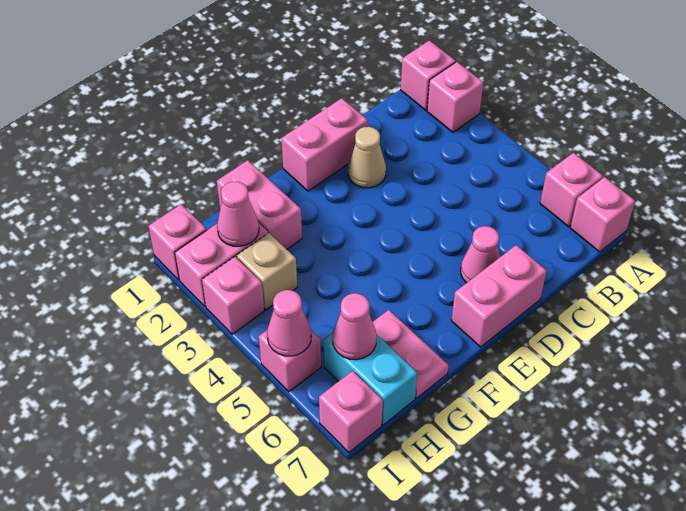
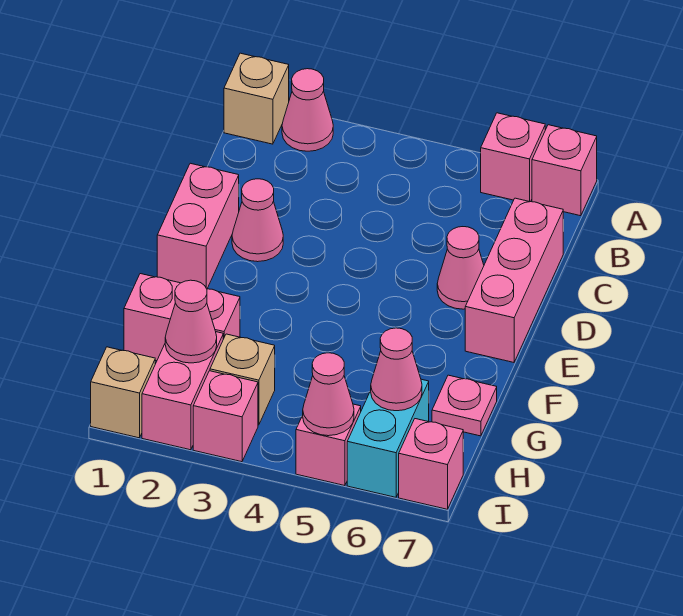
pink 1x1 brick [401,40,455,110] -> tan 1x1 brick [224,53,289,144]
pink 1x1 brick [427,62,483,132] -> pink 1x1 cone [282,69,333,151]
tan 1x1 cone [348,127,386,188] -> pink 1x1 cone [232,179,283,262]
pink 1x2 brick [451,245,547,347] -> pink 1x3 brick [465,198,563,362]
pink 1x2 plate [373,310,449,398] -> pink 1x1 plate [432,375,497,436]
cyan 1x2 brick [324,333,417,425] -> cyan 1x2 brick turned to [347,379,429,497]
pink 1x1 brick [149,204,207,280] -> tan 1x1 brick [91,347,155,438]

